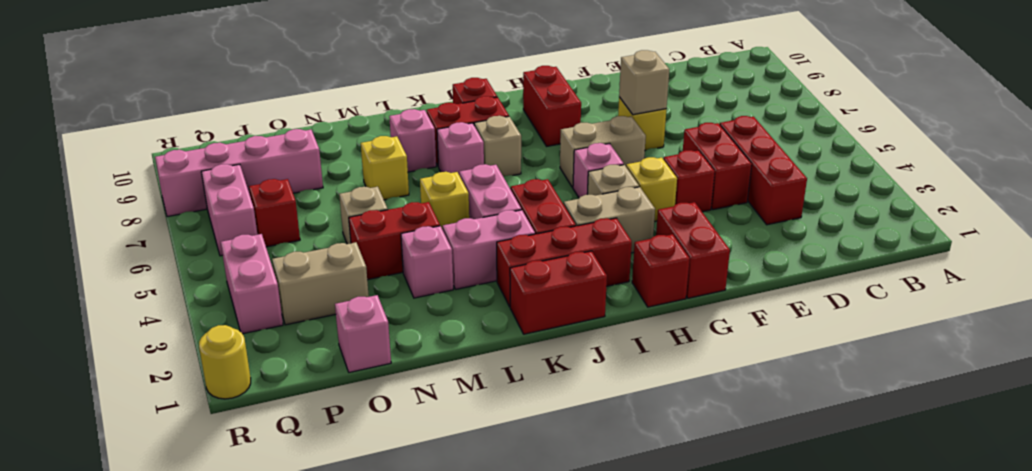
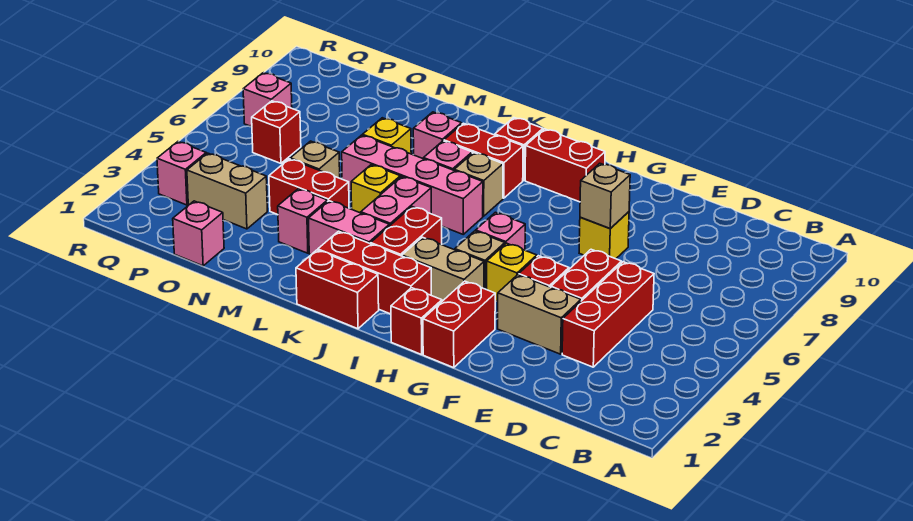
tan 1x2 brick [560,116,646,188] -> tan 1x2 brick moved to [498,275,581,354]
red 1x2 brick [523,66,581,146] -> red 1x2 brick turned to [525,129,605,202]
pink 1x4 brick [155,129,323,217] -> pink 1x4 brick moved to [342,135,483,234]
pink 1x2 brick [221,234,283,334] -> pink 1x1 brick [157,142,206,205]
pink 1x2 brick [201,164,257,256] -> pink 1x1 brick [243,73,292,127]
yellow 1x1 round brick [199,325,251,399] -> none

